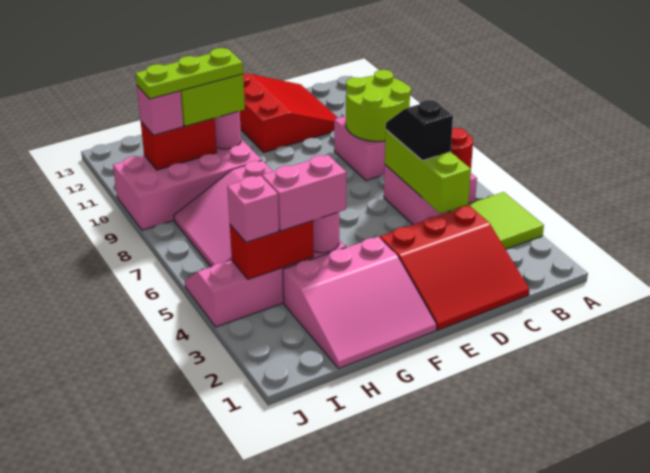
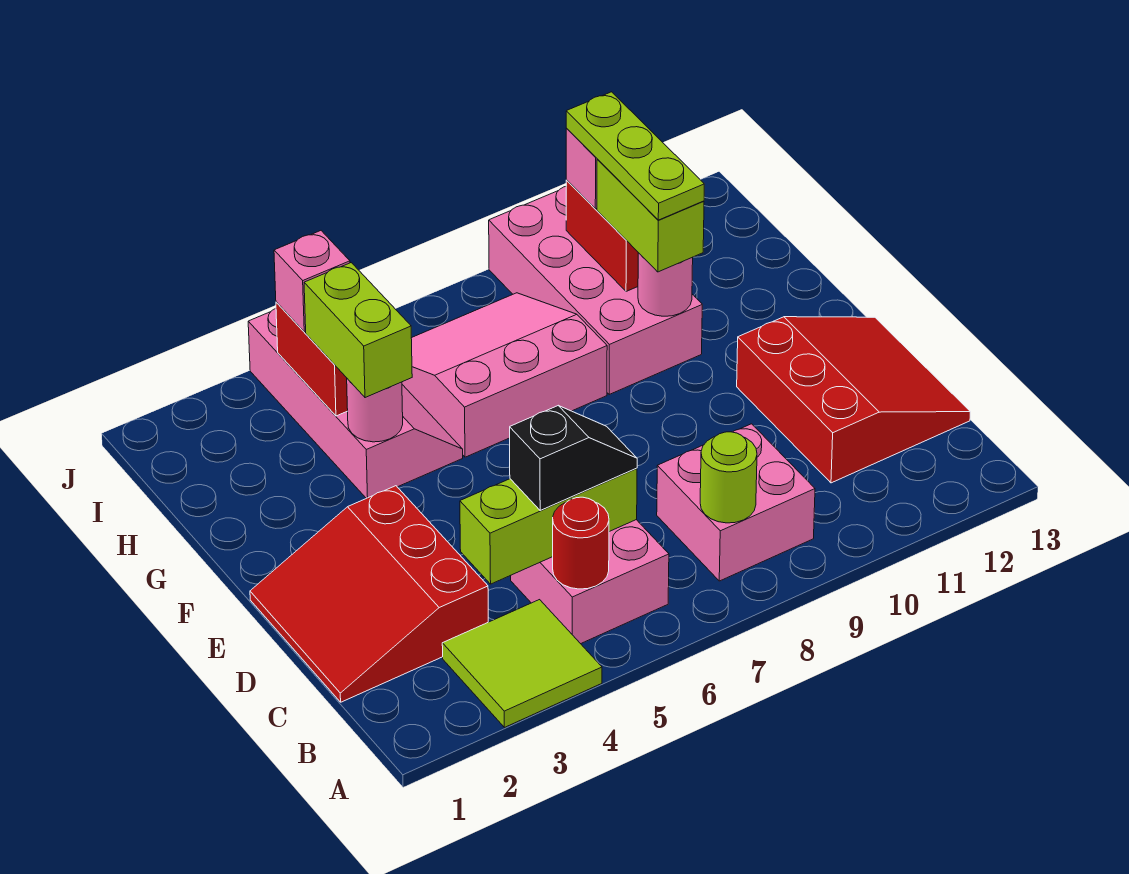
lime 2x2 round brick [346,70,411,141] -> lime 1x1 round brick [700,432,757,523]
red 3x3 slope [240,73,338,152] -> red 3x3 slope turned to [737,317,970,483]
pink 3x3 slope [283,237,437,369] -> none
pink 1x2 brick [262,155,346,231] -> lime 1x2 brick [304,263,412,398]

